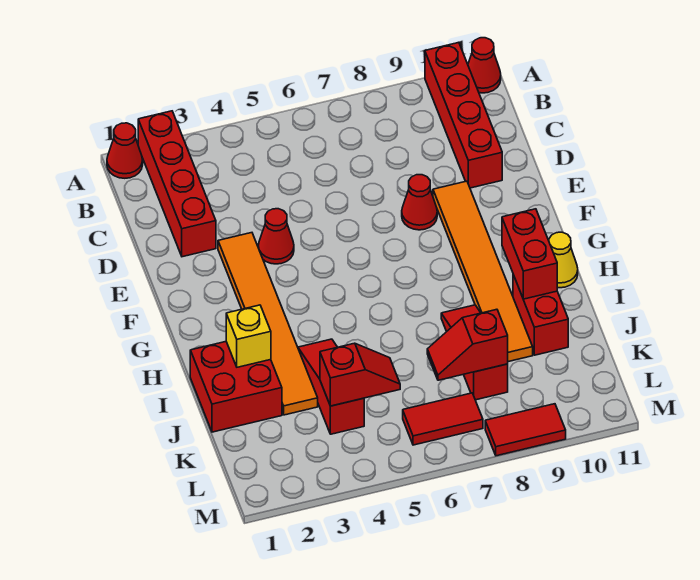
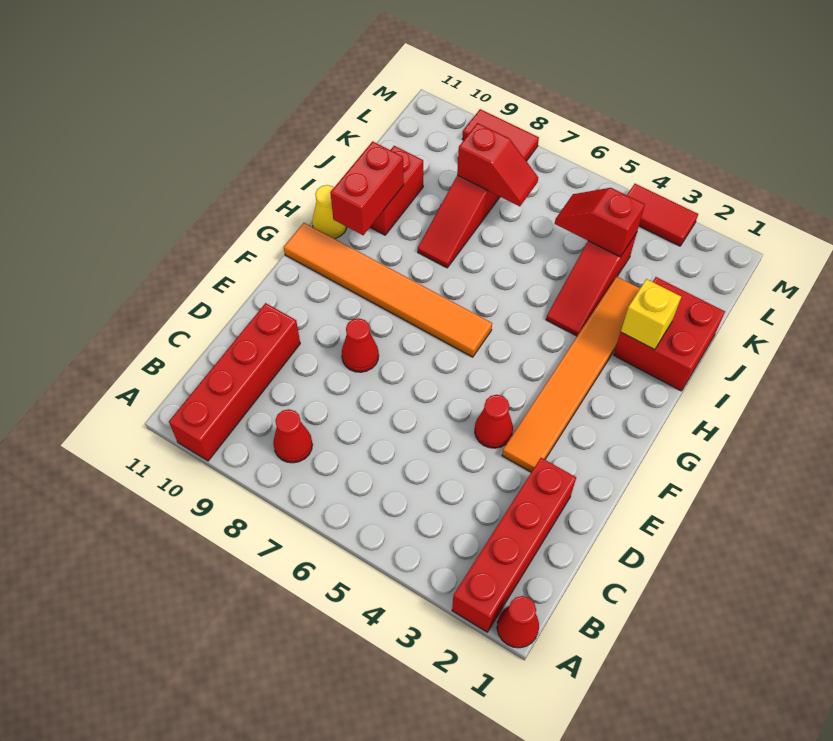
red 1x1 cone [468,38,501,93] -> red 1x1 cone moved to [273,409,313,463]
orange 1x6 tile [433,181,533,362] -> orange 1x6 tile turned to [284,223,492,357]
red 1x2 tile [403,393,483,445] -> red 1x2 tile moved to [627,184,698,246]

